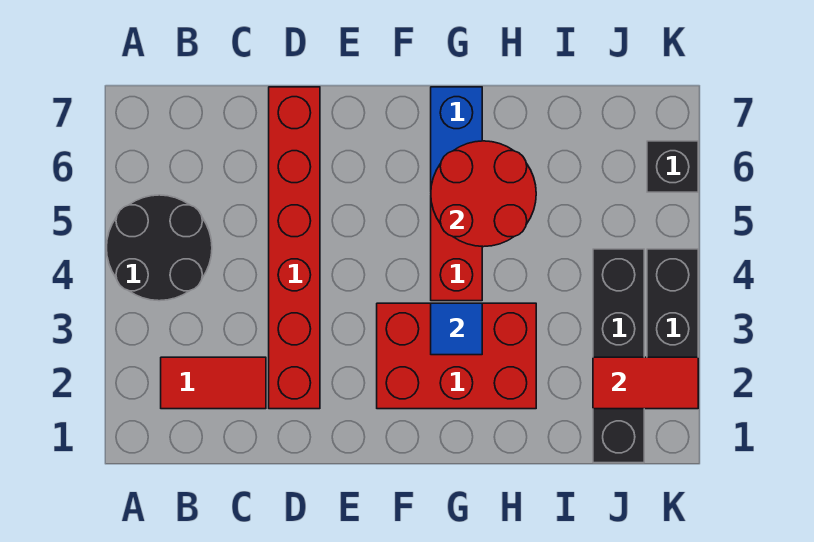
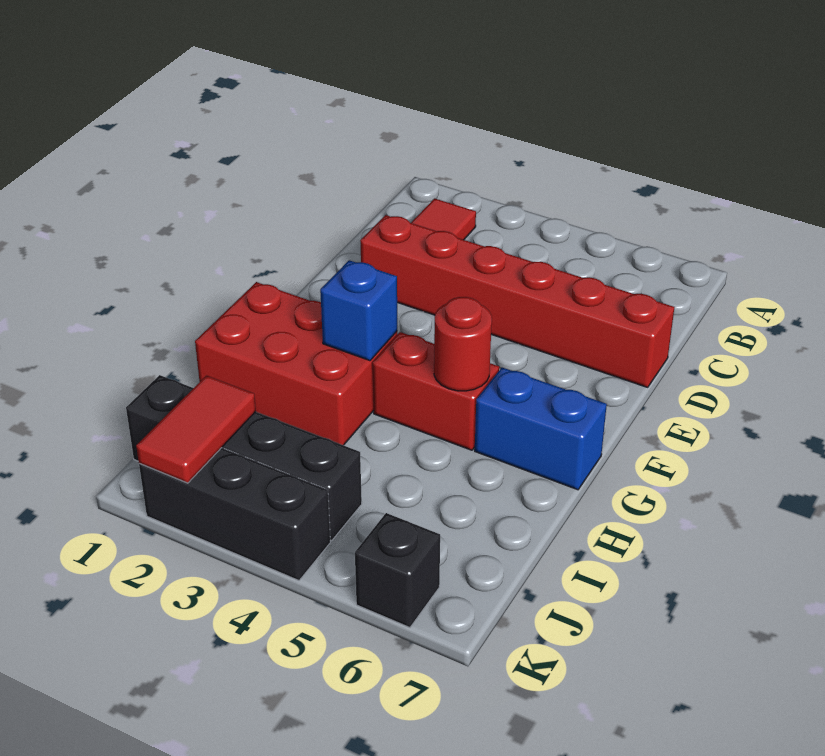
black 2x2 round brick [107,195,212,301] -> none
red 2x3 brick [377,303,536,409] -> red 2x3 brick turned to [195,282,397,445]
blue 1x1 tile [431,303,482,355] -> blue 1x1 brick [320,260,397,361]
red 2x2 round brick [431,141,536,247] -> red 1x1 round brick [434,297,492,391]

